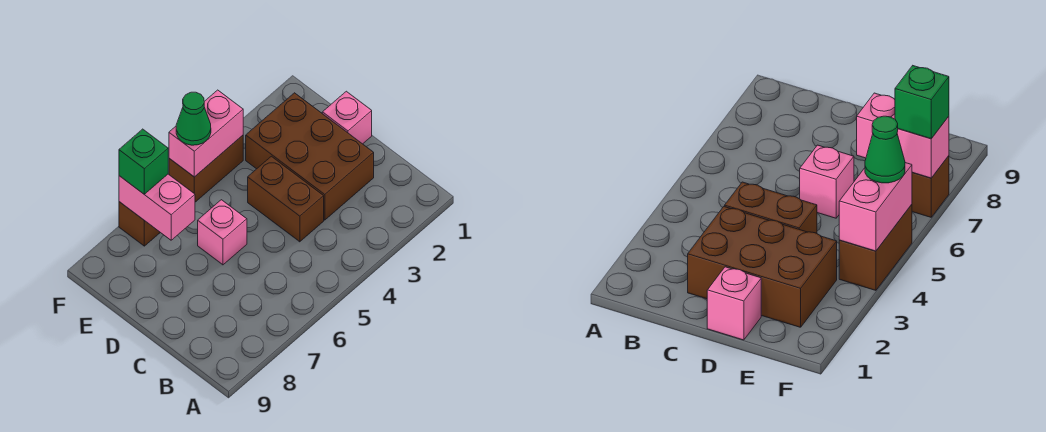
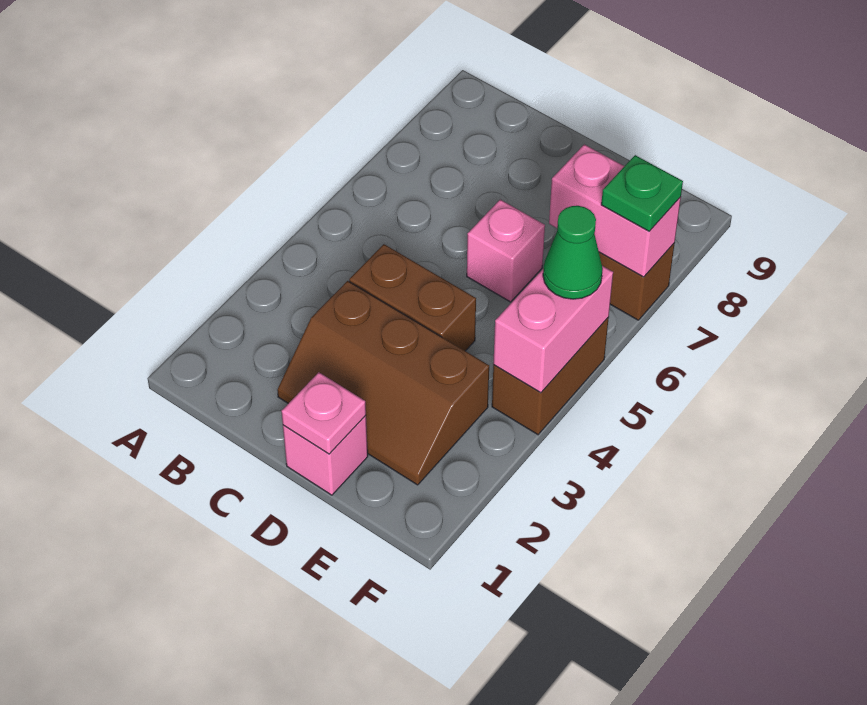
brown 2x3 brick [246,93,374,220] -> brown 2x3 slope [277,281,489,485]
none -> pink 1x1 plate [282,372,366,454]
green 1x1 brick [119,129,168,194] -> green 1x1 plate [601,155,683,231]

